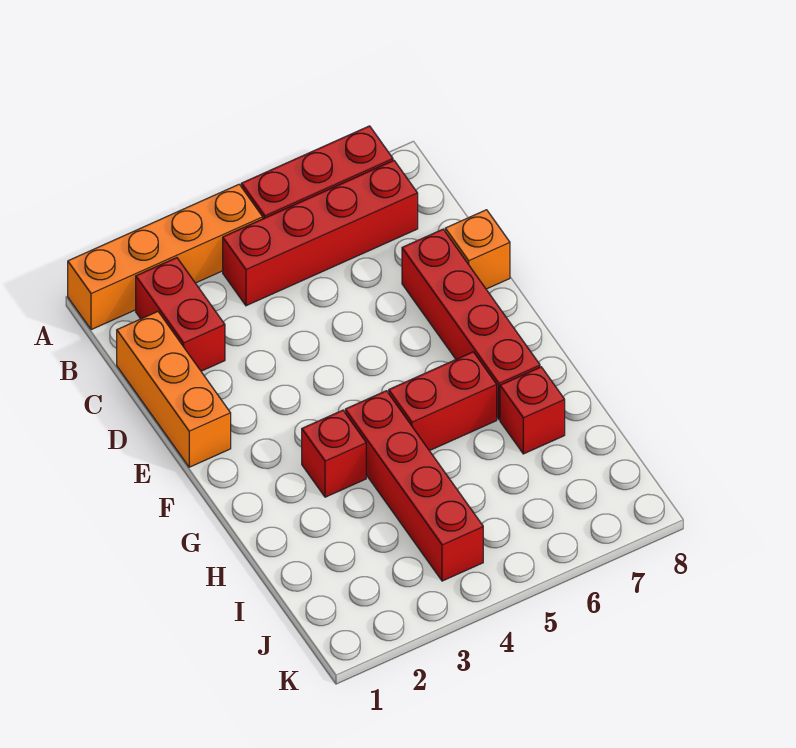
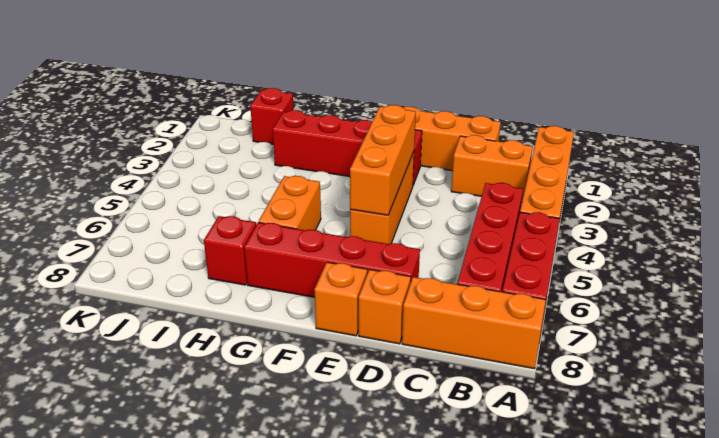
none -> orange 1x3 brick [402,277,546,369]
red 1x2 brick [136,258,225,371] -> orange 1x2 brick [451,135,533,201]
none -> orange 1x3 brick [350,152,414,244]
none -> orange 1x3 brick [350,105,416,215]
none -> orange 1x1 brick [314,262,367,336]
red 1x1 brick [302,410,366,497] -> red 1x1 brick moved to [250,88,294,144]
red 1x4 brick [345,391,483,581] -> red 1x4 brick moved to [273,110,422,185]
red 1x2 brick [389,352,497,451] -> orange 1x2 brick [259,176,321,230]

